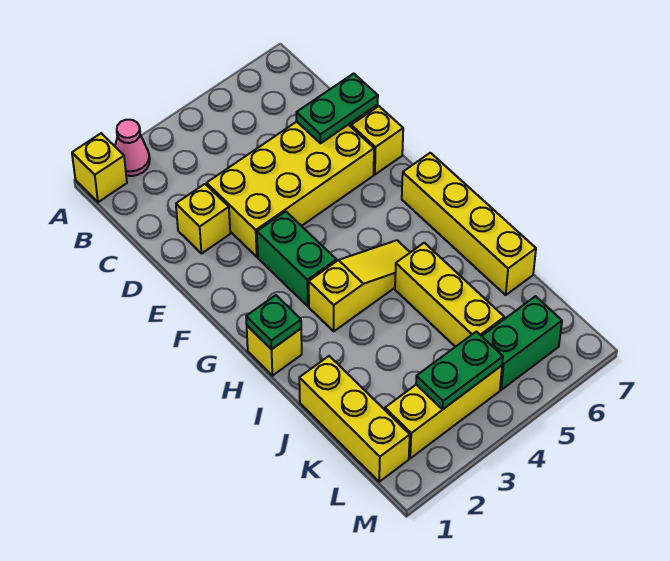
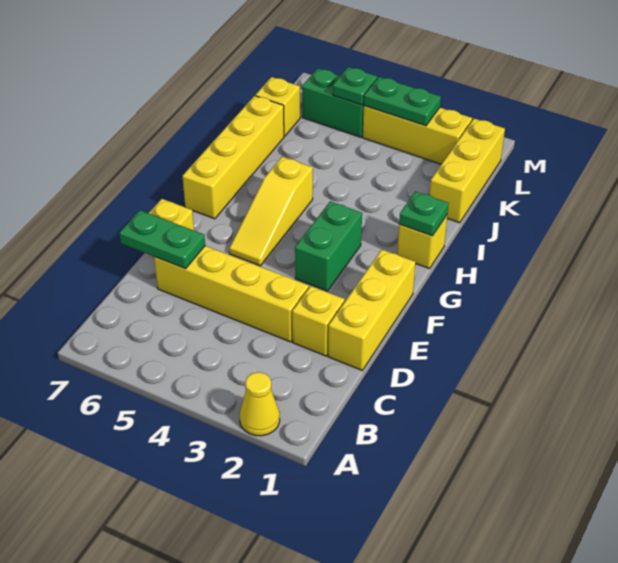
yellow 1x1 brick [72,133,127,202] -> yellow 1x1 brick moved to [255,77,300,136]
pink 1x1 cone [115,120,150,176] -> yellow 1x1 cone [240,372,280,436]
yellow 2x4 brick [207,122,374,257] -> yellow 1x4 brick [154,246,309,342]
yellow 1x3 slope [309,240,410,331] -> yellow 1x3 slope turned to [229,157,313,266]
yellow 1x3 brick [395,243,504,347] -> yellow 1x3 brick moved to [328,250,415,370]
none -> green 1x1 plate [333,67,377,105]

